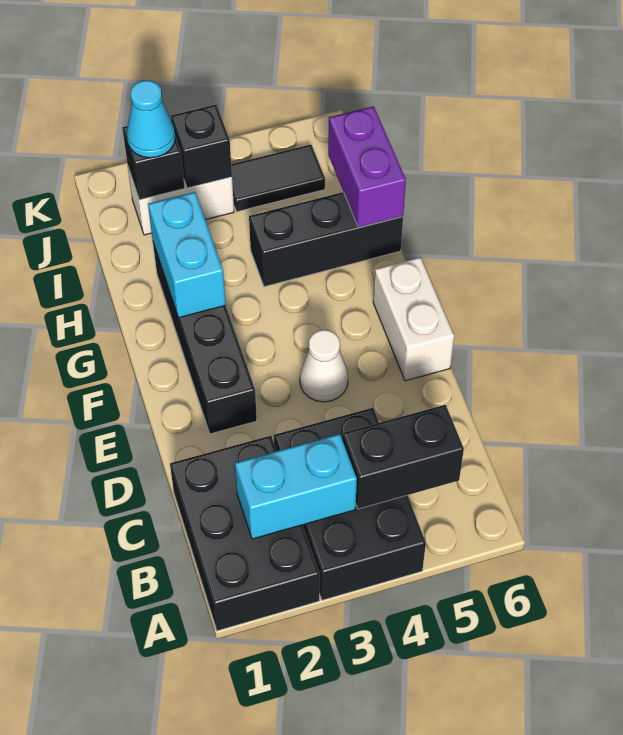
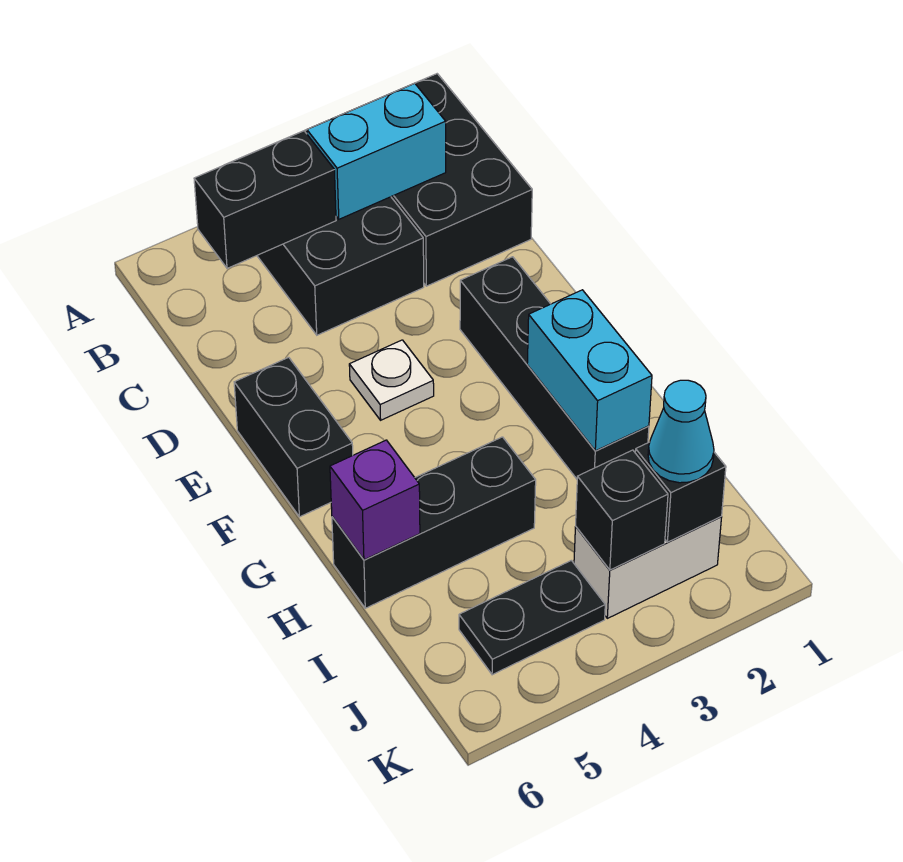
white 1x1 cone [300,330,348,402] -> white 1x1 plate [349,340,434,420]
white 1x2 brick [373,257,454,381] -> black 1x2 brick [234,357,353,517]
purple 1x2 brick [328,106,406,228] -> purple 1x1 brick [330,440,420,560]
black 1x2 tile [231,145,325,212] -> black 1x2 plate [459,560,605,675]

